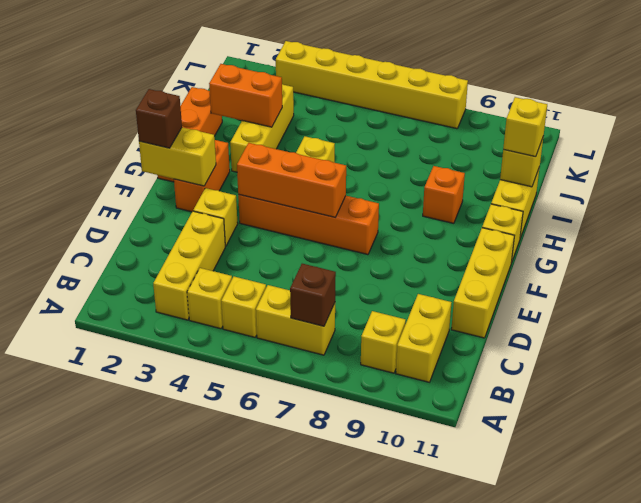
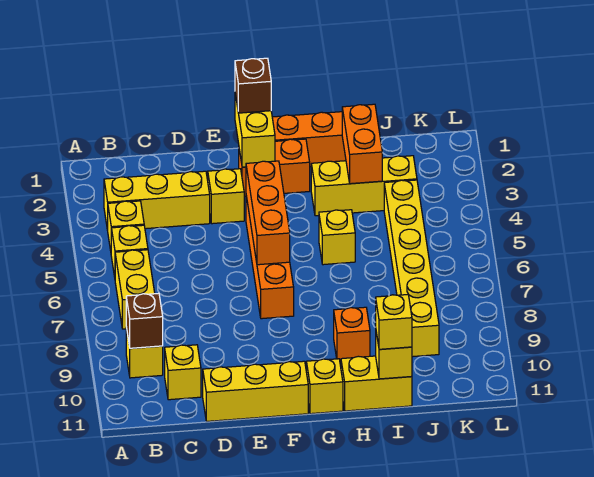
brown 1x1 brick [290,264,336,326] -> brown 1x1 brick moved to [126,293,163,348]
yellow 1x2 brick [396,294,452,382] -> yellow 1x1 brick [165,345,201,400]
yellow 1x6 brick [276,41,468,129] -> yellow 1x6 brick moved to [384,180,439,357]

